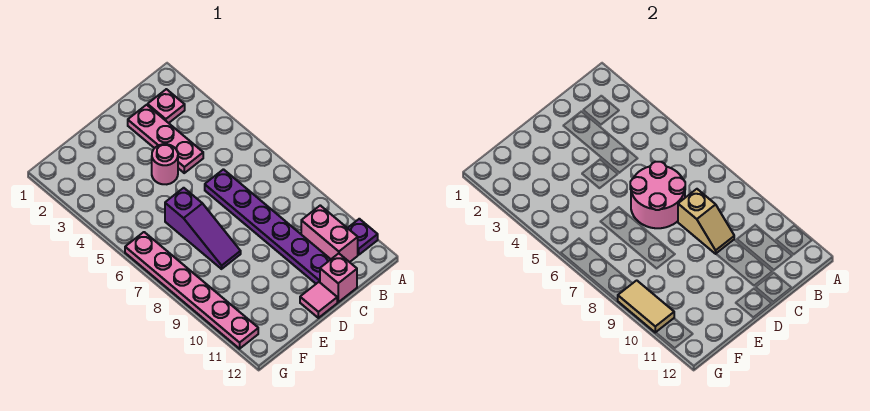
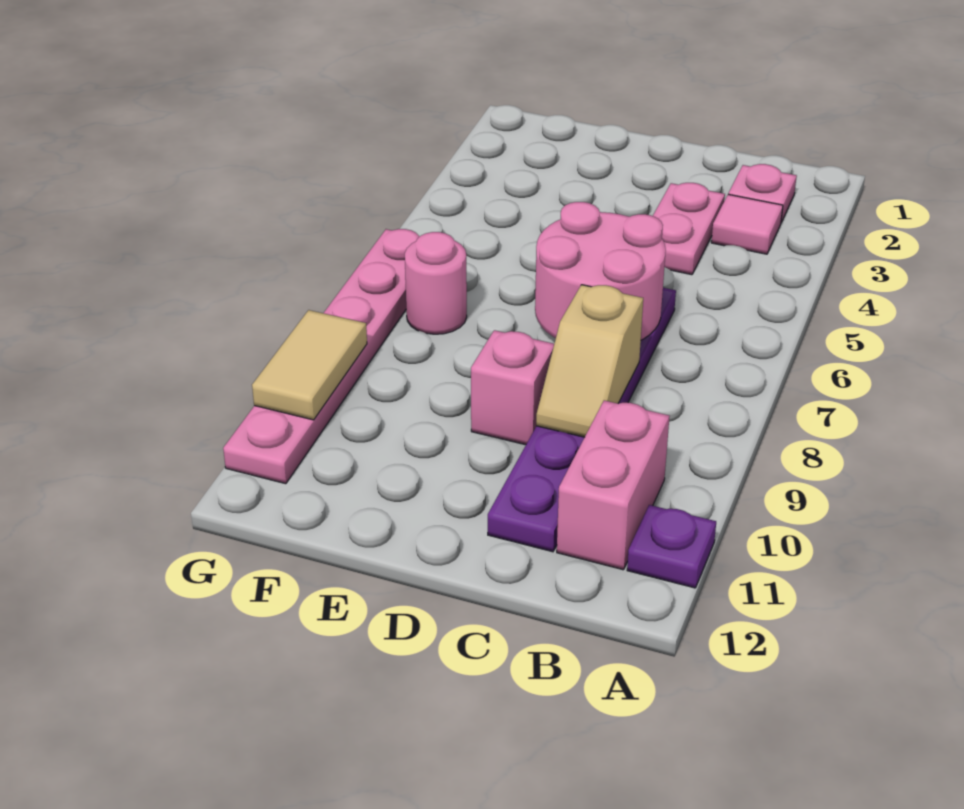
pink 1x3 plate [128,105,203,173] -> pink 1x2 plate [653,183,725,275]
pink 1x1 brick [320,253,357,302] -> pink 1x1 brick moved to [471,330,554,445]
pink 1x1 round brick [152,144,178,184] -> pink 1x1 round brick moved to [405,232,467,334]
pink 1x1 tile [300,282,337,318] -> pink 1x1 tile moved to [711,194,783,254]
purple 1x3 slope [165,188,241,269] -> none

